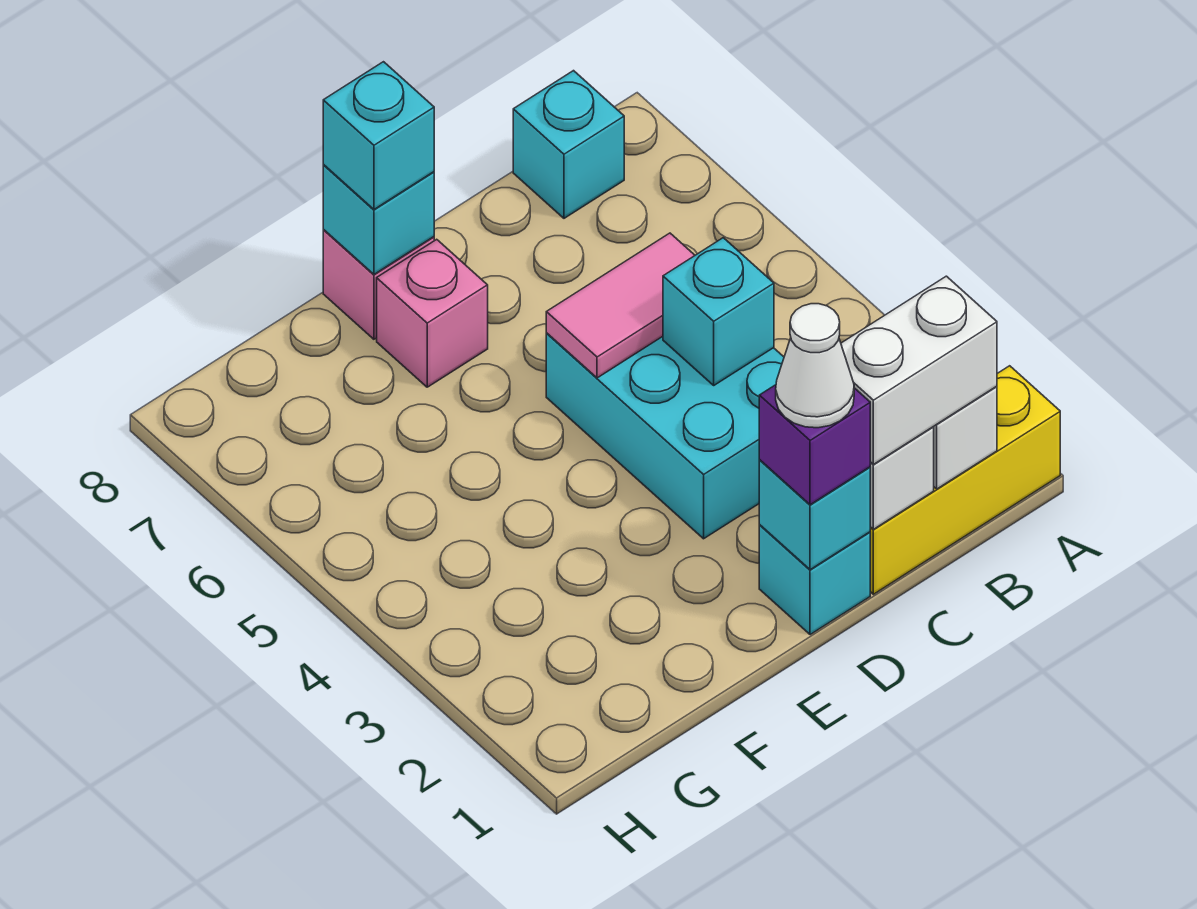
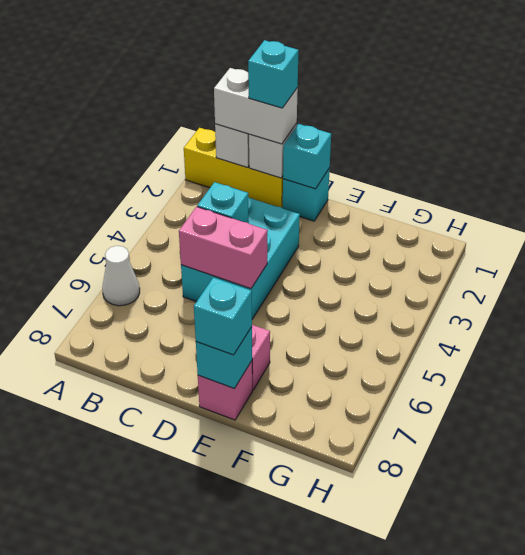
cyan 1x1 brick [513,71,624,218] -> cyan 1x1 brick moved to [248,40,299,108]
pink 1x2 tile [546,233,695,378] -> pink 1x2 brick [179,207,268,289]
purple 1x1 brick [759,385,870,505] -> none
white 1x1 cone [776,304,854,428] -> white 1x1 cone moved to [102,246,140,306]

